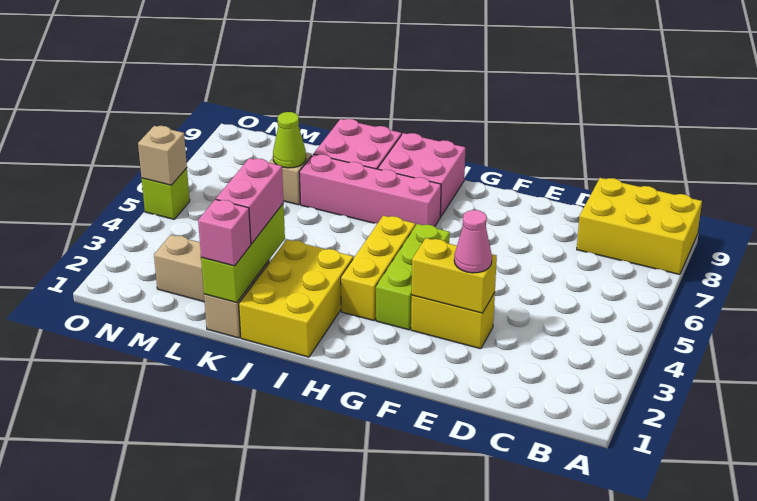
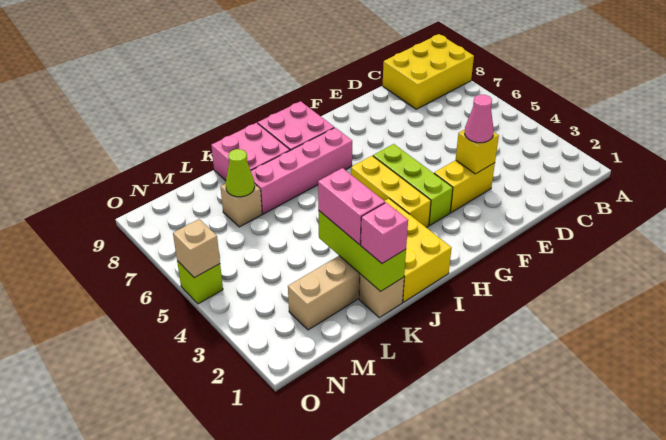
yellow 1x2 brick [412,238,497,313] -> yellow 1x1 brick [456,129,499,174]

